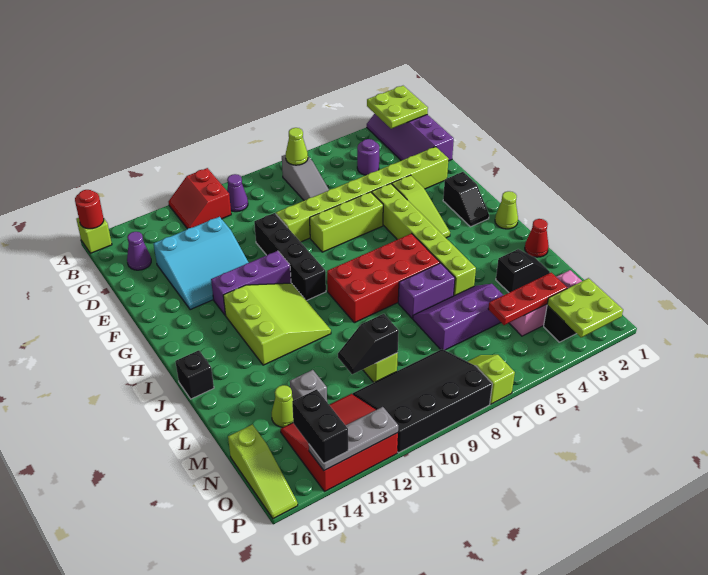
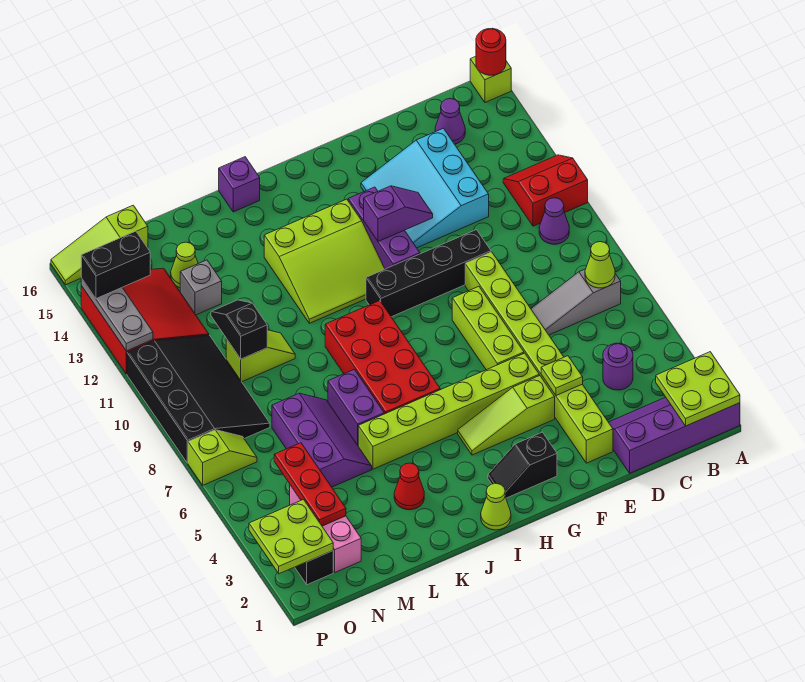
none -> lime 1x1 plate [541,356,583,396]
none -> purple 1x2 slope [364,186,433,242]
black 1x1 brick [175,350,214,399] -> purple 1x1 brick [219,157,260,212]
red 1x1 cone [525,219,549,257] -> red 1x1 cone moved to [394,463,424,510]
black 1x2 slope [496,249,550,293] -> none

